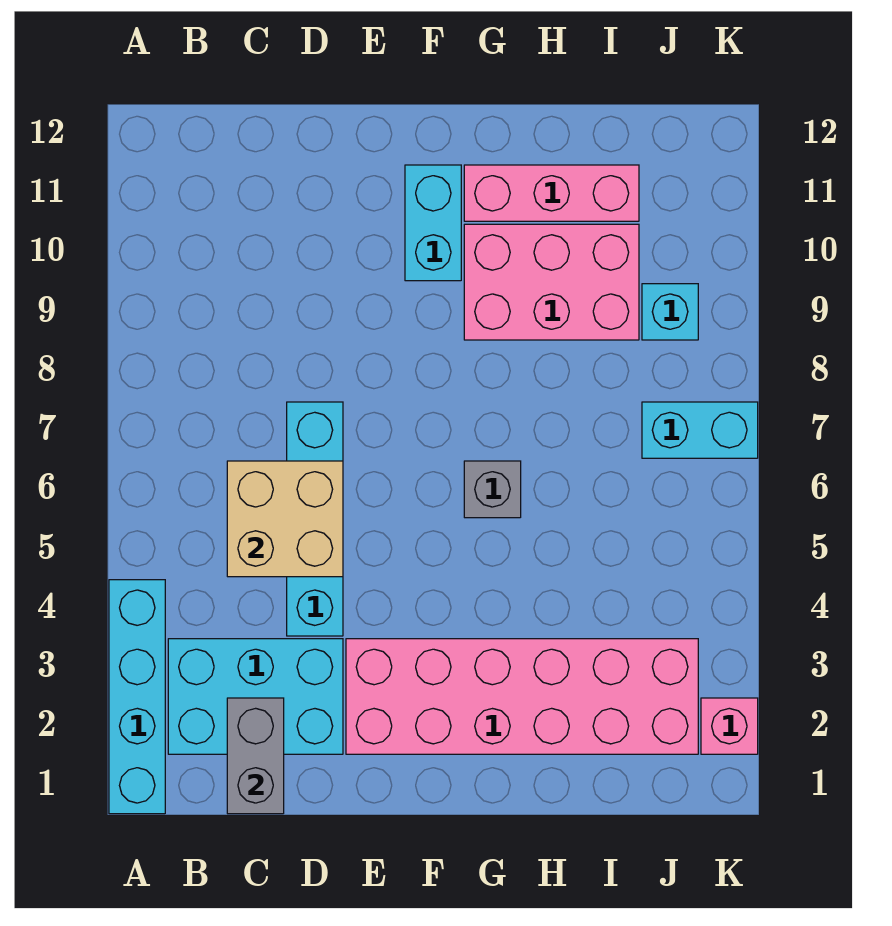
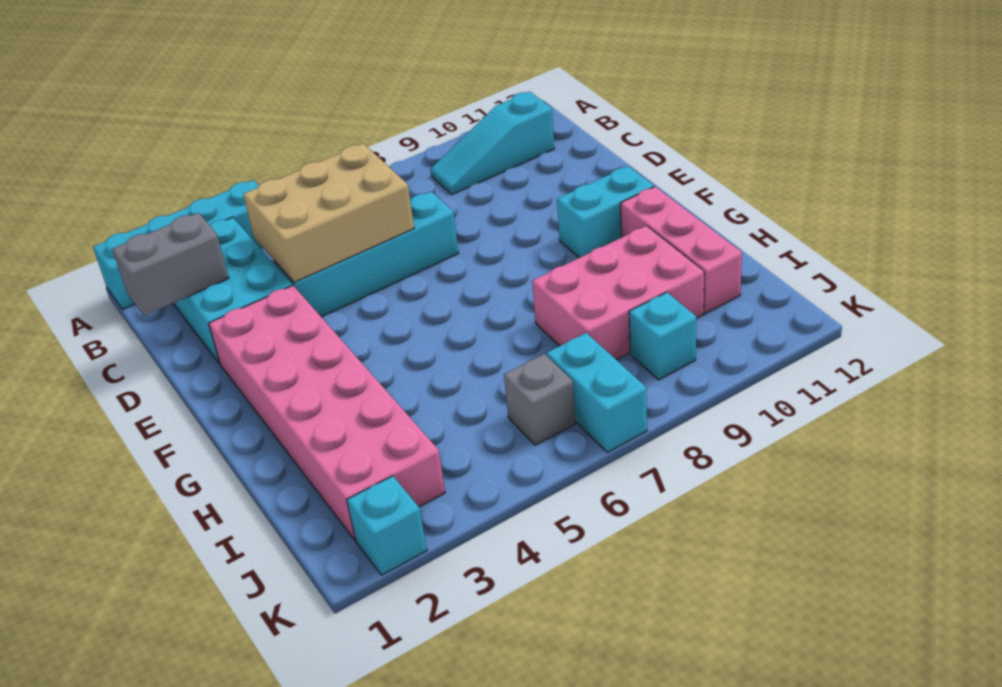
none -> cyan 1x3 slope [431,91,554,195]
tan 2x2 brick [227,461,343,577] -> tan 2x3 brick [243,144,414,282]
grey 1x1 brick [464,461,521,518] -> grey 1x1 brick moved to [504,354,575,445]
pink 2x3 brick [464,224,639,340] -> pink 2x3 brick turned to [532,226,704,360]
pink 1x1 brick [701,698,758,754] -> cyan 1x1 brick [347,476,427,575]

